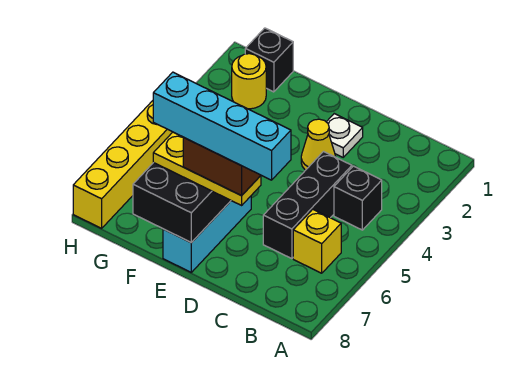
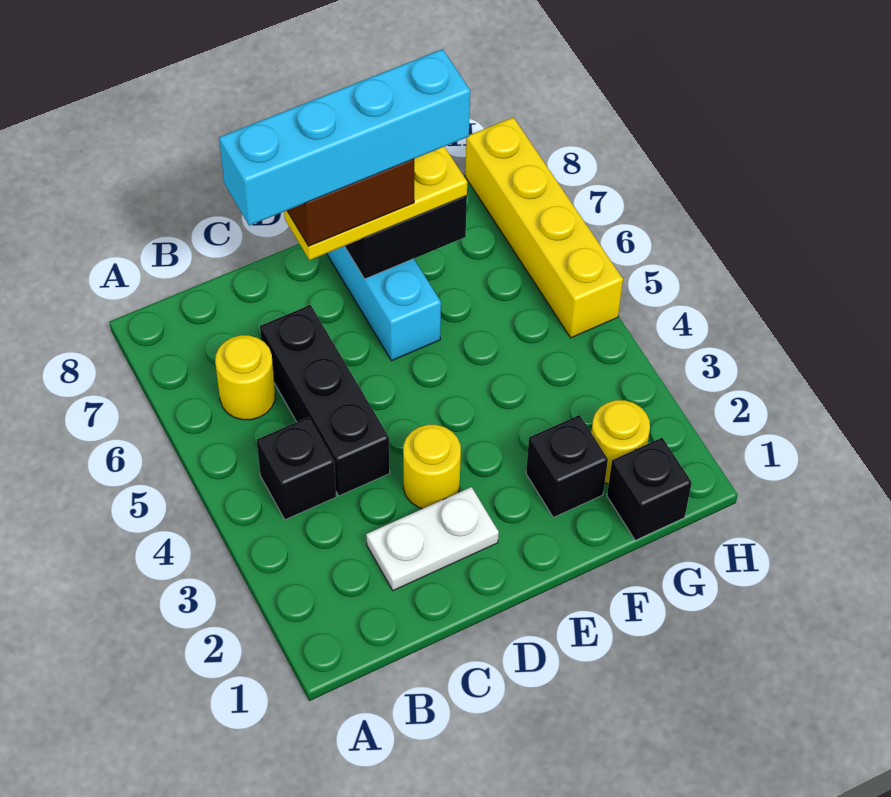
yellow 1x1 brick [293,209,341,273] -> yellow 1x1 round brick [215,335,275,420]
white 1x1 plate [327,114,363,157] -> white 1x2 plate [366,487,499,591]
yellow 1x1 cone [301,119,336,170] -> yellow 1x1 round brick [403,425,461,509]
none -> black 1x1 brick [526,415,608,517]

